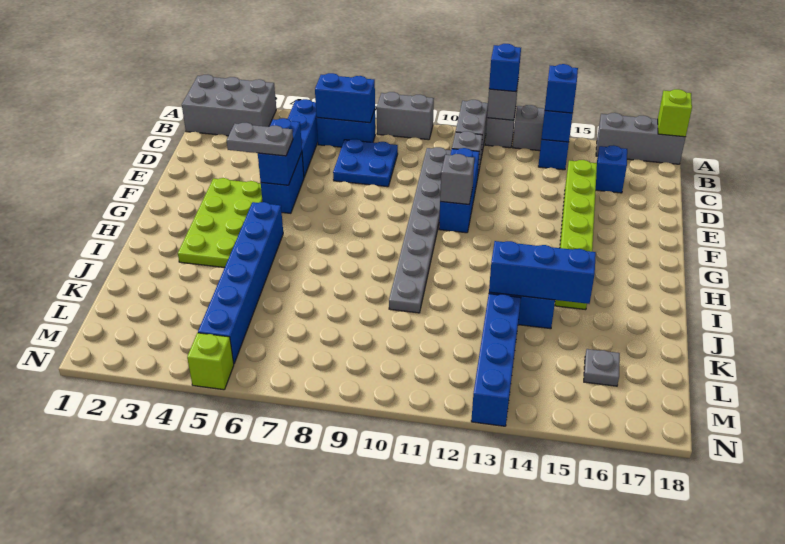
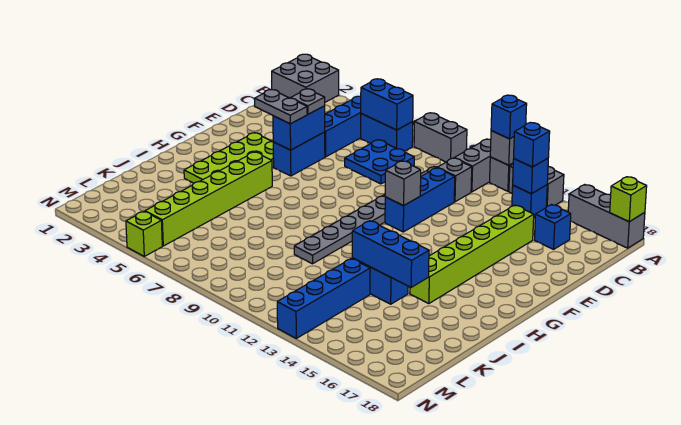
grey 2x3 brick [182,75,276,136] -> grey 2x2 brick [272,54,339,102]
blue 1x6 brick [198,202,283,363] -> lime 1x6 brick [145,152,272,246]
grey 1x1 plate [584,349,620,386] -> grey 1x1 plate moved to [291,89,325,114]

